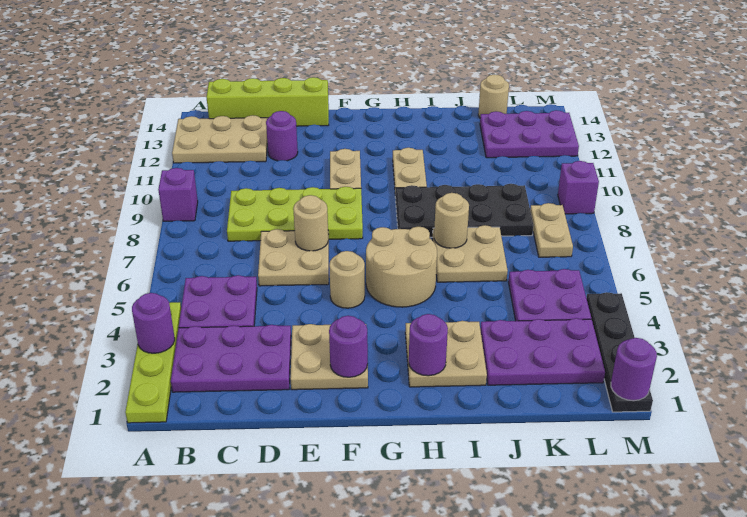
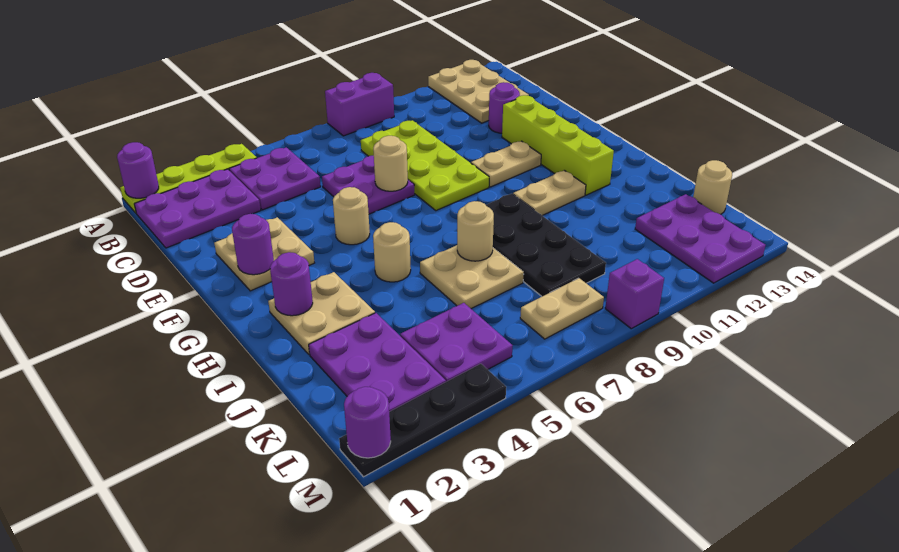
purple 1x1 round brick [132,293,175,353] -> purple 1x1 round brick moved to [117,142,159,198]
purple 1x1 brick [158,168,198,221] -> purple 1x2 brick [325,73,394,136]
purple 2x3 plate [171,325,291,392] -> purple 2x3 plate turned to [134,169,261,248]
lime 1x4 brick [206,77,329,126] -> lime 1x4 brick moved to [502,95,614,195]
tan 2x2 plate [258,229,329,286] -> purple 2x2 plate [322,156,414,214]
tan 2x2 round brick [366,227,437,307] -> tan 1x1 round brick [373,222,411,282]

